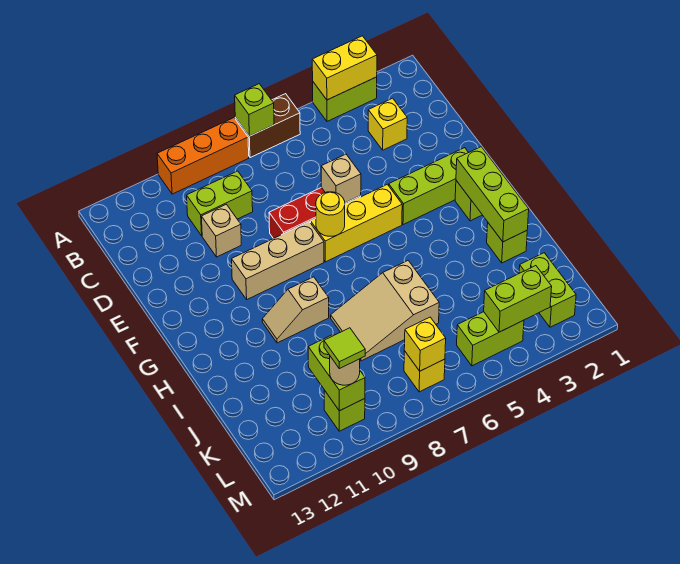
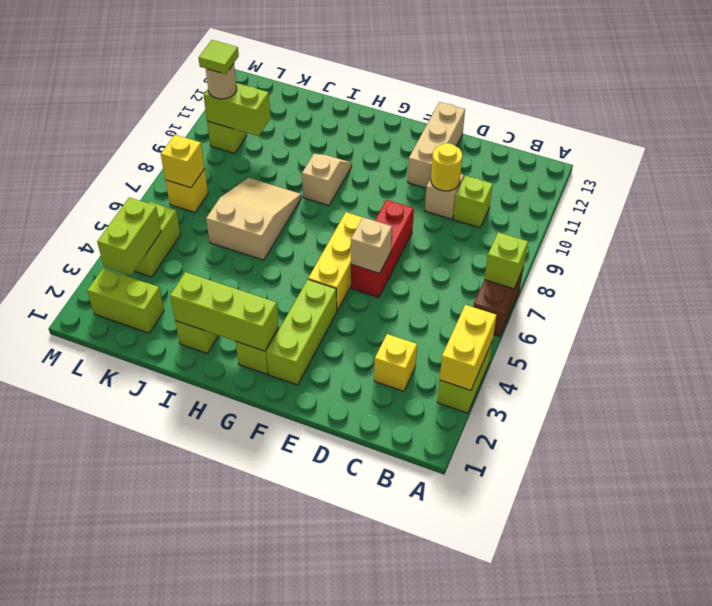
orange 1x3 brick [157,118,249,194] -> none
lime 1x2 brick [187,171,253,236] -> lime 1x1 brick [453,176,493,228]
yellow 1x1 round brick [316,192,345,236] -> yellow 1x1 round brick moved to [431,143,462,191]
tan 1x3 brick [232,222,324,299] -> tan 1x3 brick moved to [408,102,465,188]

